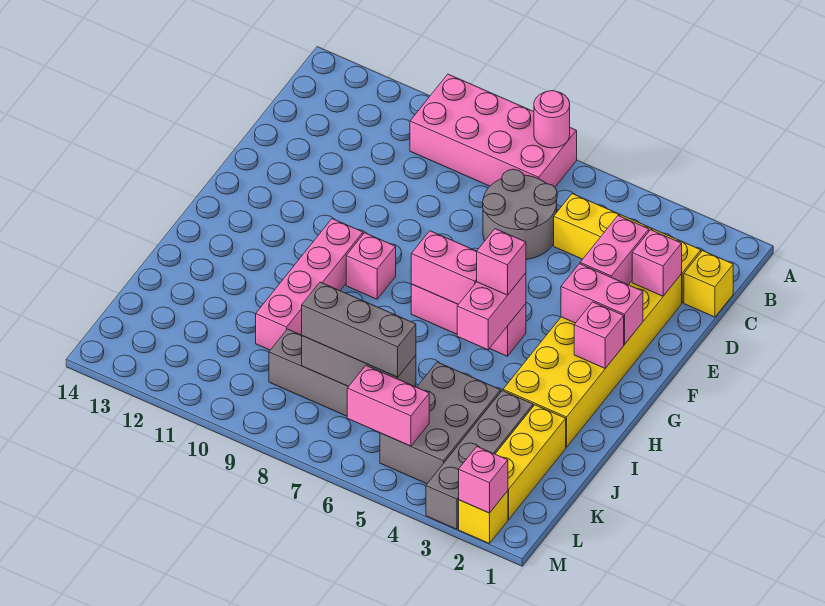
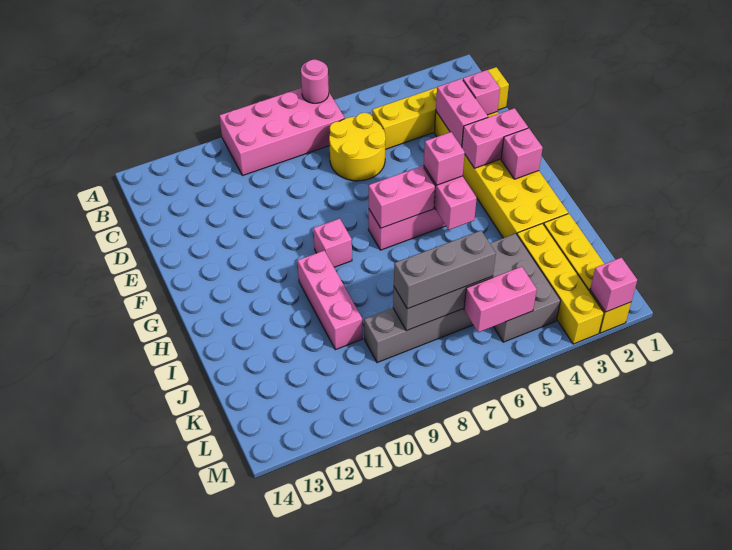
grey 2x2 round brick [483,169,557,259] -> yellow 2x2 round brick [329,113,386,181]
pink 1x4 brick [256,219,363,350] -> pink 1x3 brick [298,251,362,350]
grey 1x4 brick [426,391,533,529] -> yellow 1x4 brick [517,224,604,344]

